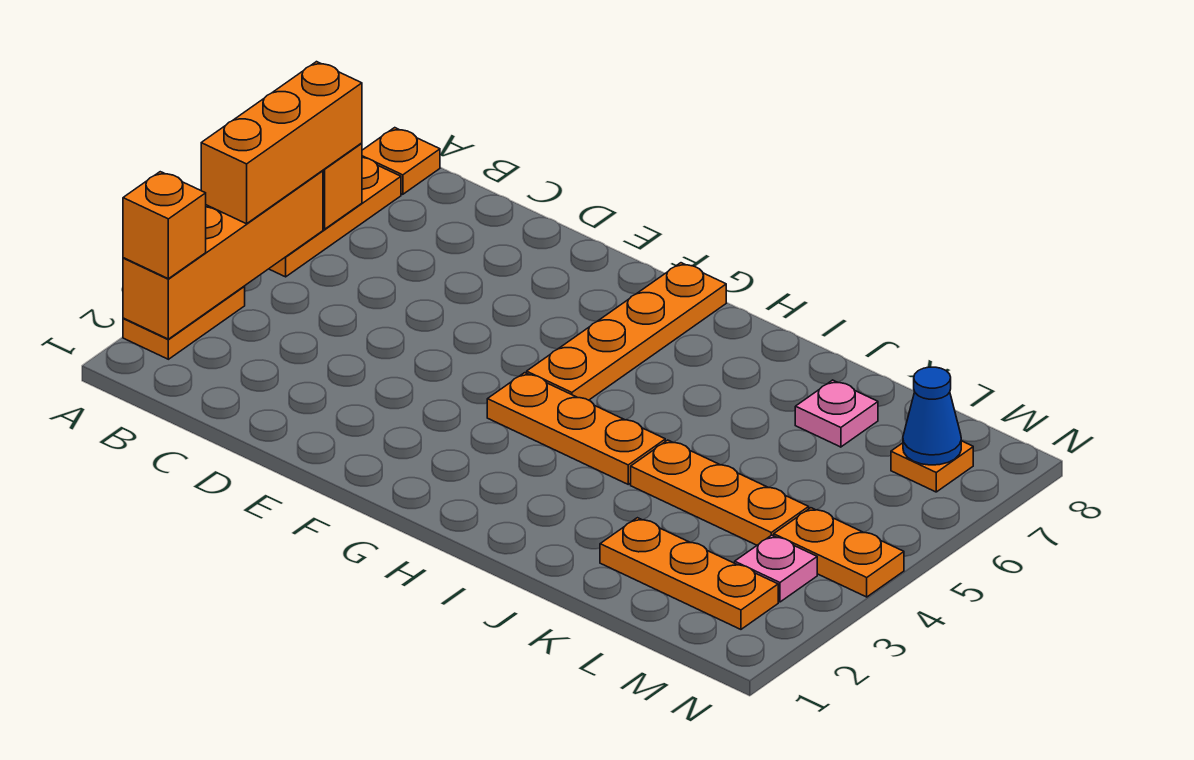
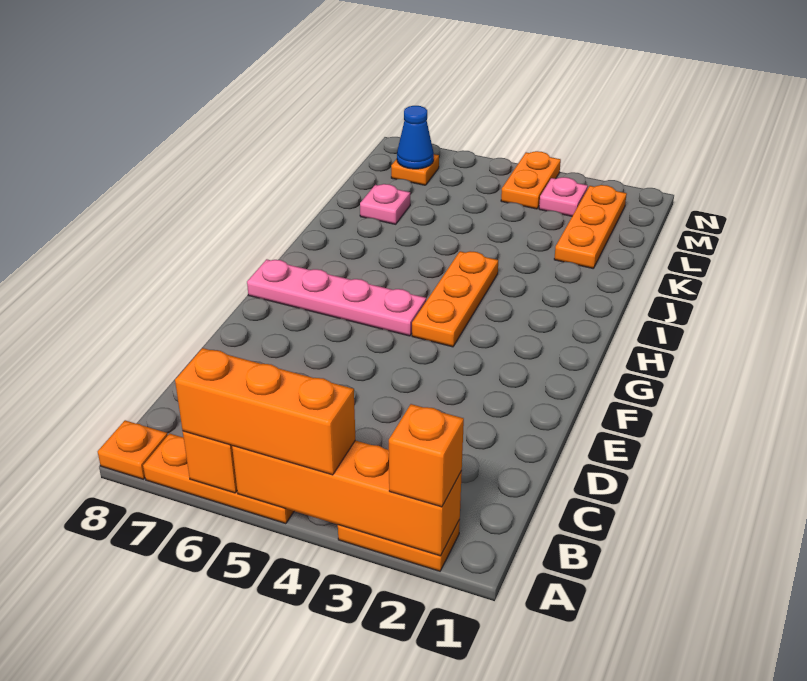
orange 1x4 plate [527,263,726,400] -> pink 1x4 plate [247,259,426,336]
orange 1x3 plate [631,440,809,545] -> none

